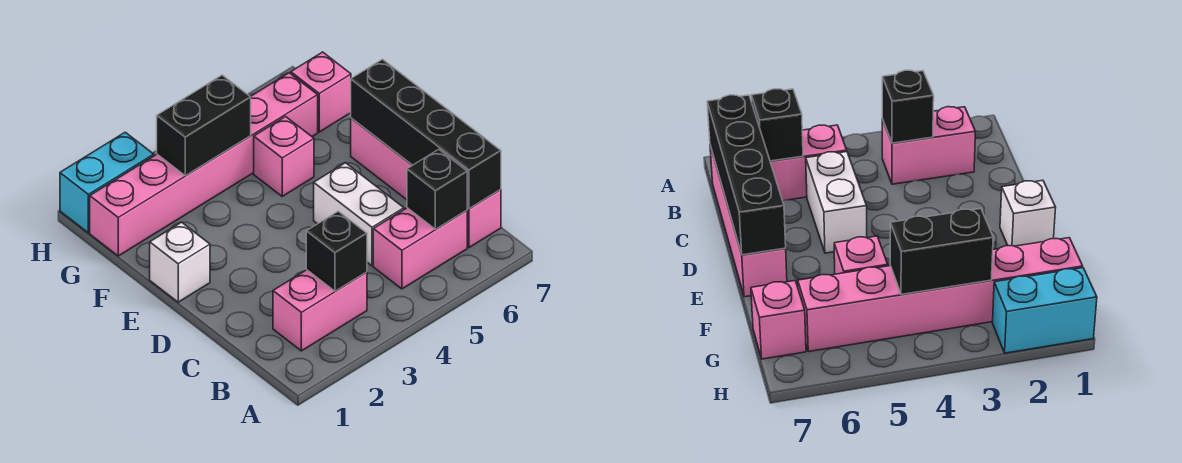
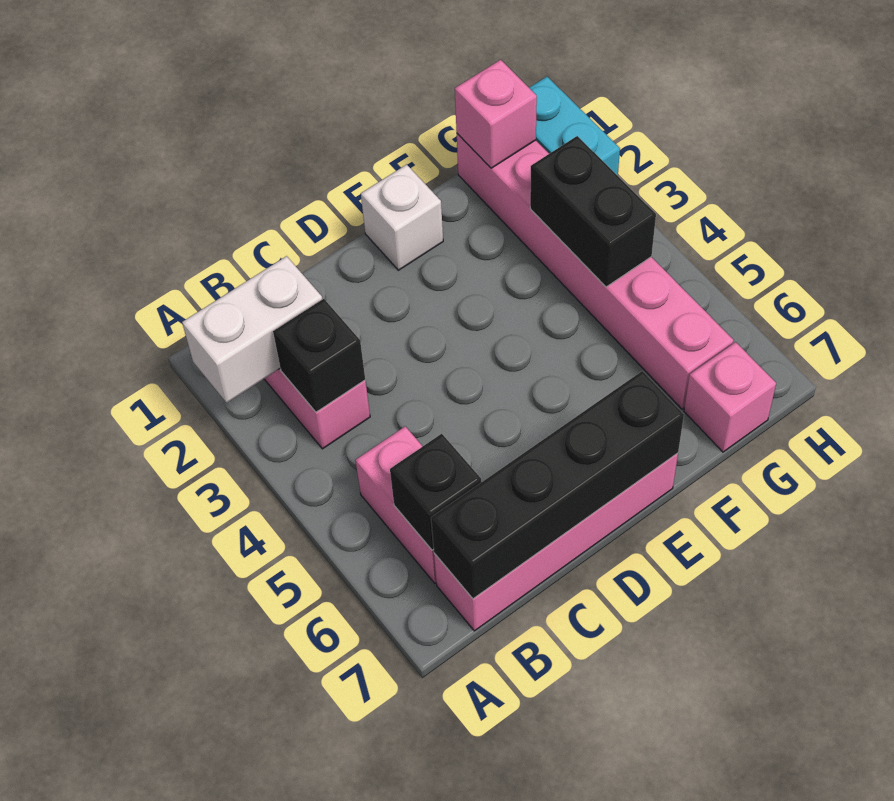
white 1x2 brick [314,163,404,266] -> white 1x2 brick moved to [182,256,322,403]
pink 1x1 brick [254,117,314,196] -> pink 1x1 brick moved to [455,60,537,168]

